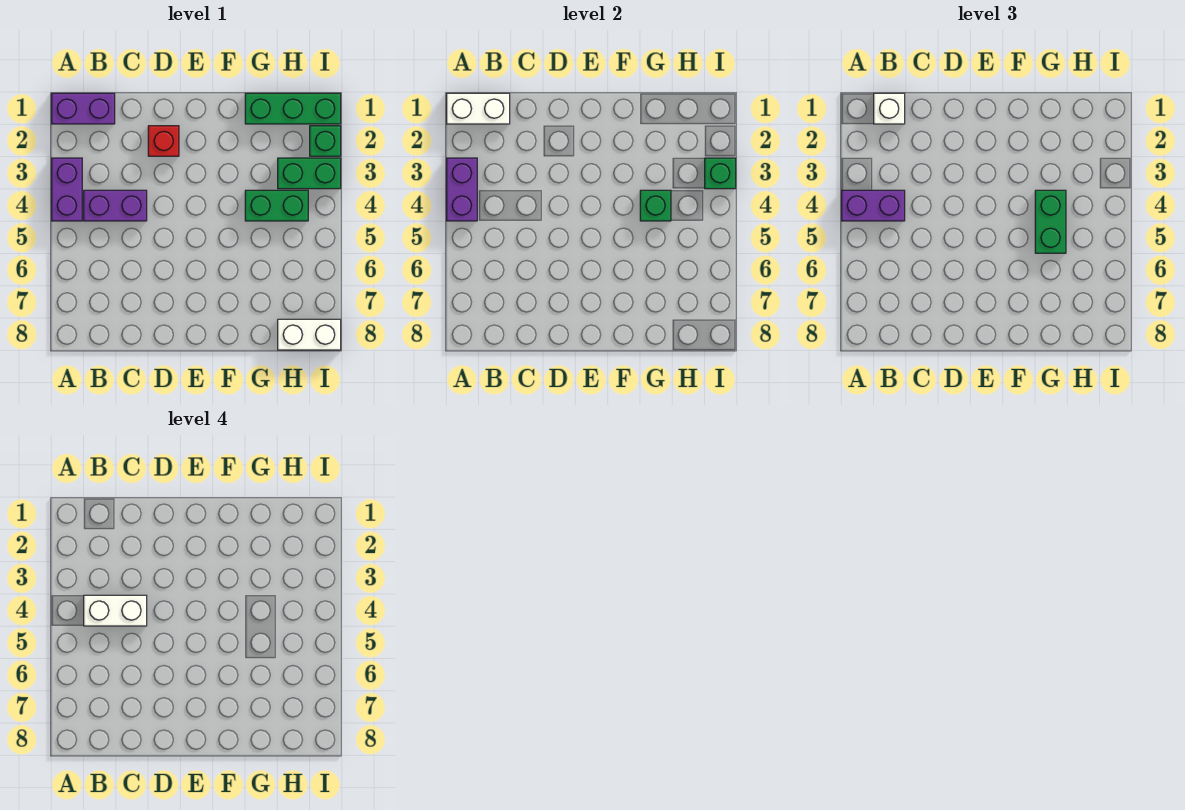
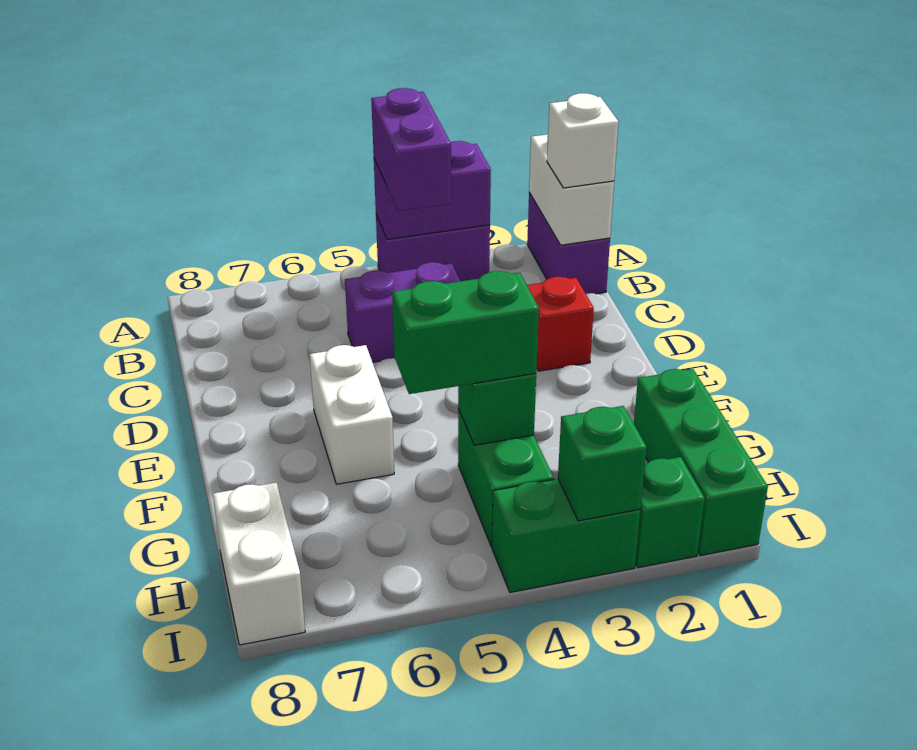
purple 1x2 brick [84,190,147,221] -> purple 1x2 brick turned to [345,262,460,362]
white 1x2 brick [84,595,147,626] -> white 1x2 brick moved to [310,345,394,484]
green 1x2 brick [278,158,341,189] -> green 1x2 brick turned to [492,479,640,592]

